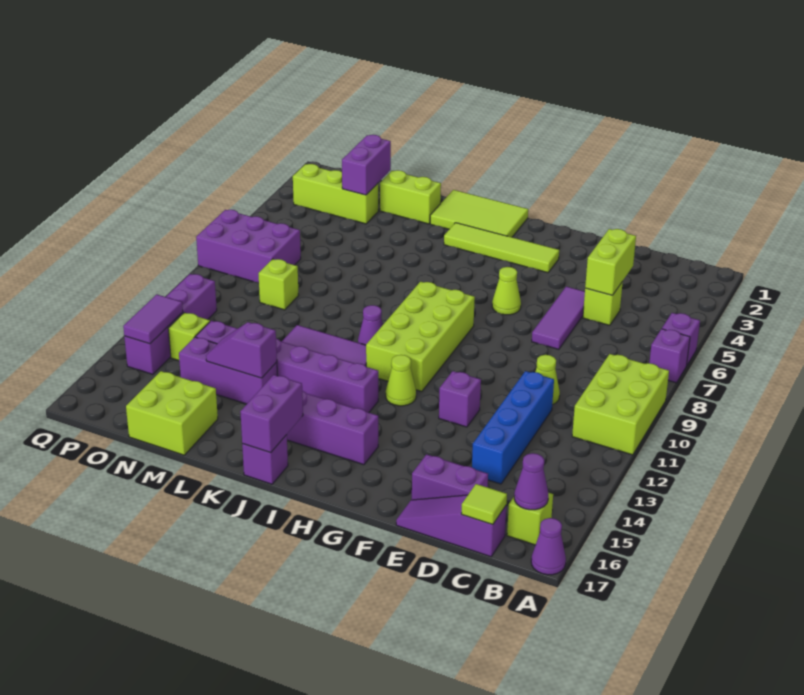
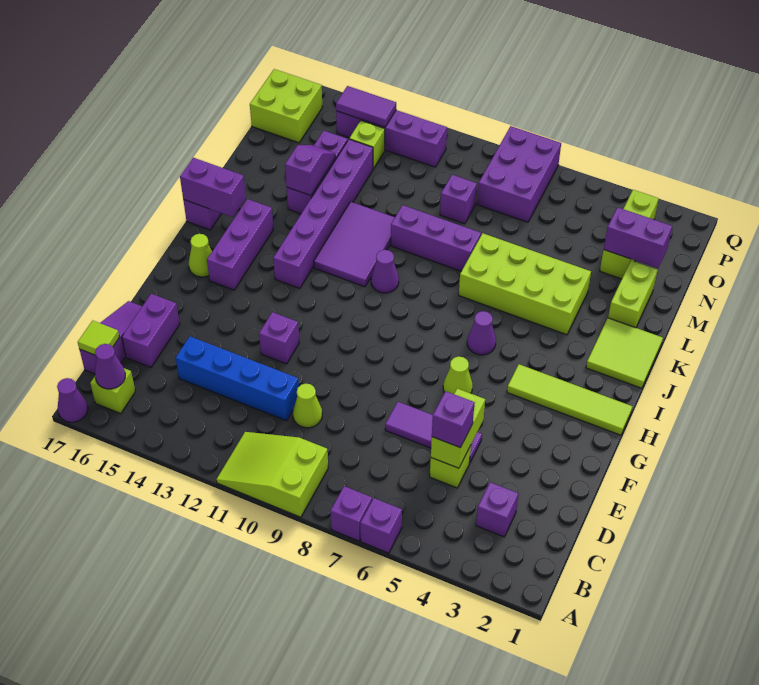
lime 2x3 brick [572,354,669,455] -> lime 2x3 slope [216,432,328,517]
none -> purple 1x1 brick [476,482,519,537]
lime 1x2 brick [585,229,636,295] -> lime 1x2 brick turned to [431,389,485,468]
none -> purple 1x1 brick [432,391,475,448]
lime 1x4 tile [444,223,559,273] -> lime 1x4 tile turned to [507,364,632,435]
lime 2x4 brick [366,282,475,391] -> lime 2x4 brick moved to [459,233,591,335]
lime 1x1 cone [386,355,416,406] -> lime 1x1 cone moved to [189,234,212,277]
lime 2x3 tile [430,190,528,237] -> lime 2x2 tile [586,318,663,388]
none -> purple 1x1 cone [467,311,496,355]
none -> purple 1x3 brick [391,205,481,271]
lime 2x2 brick [126,371,218,455] -> lime 2x2 brick moved to [250,69,323,143]
lime 1x1 brick [259,259,299,310] -> purple 1x1 brick [440,175,477,224]

